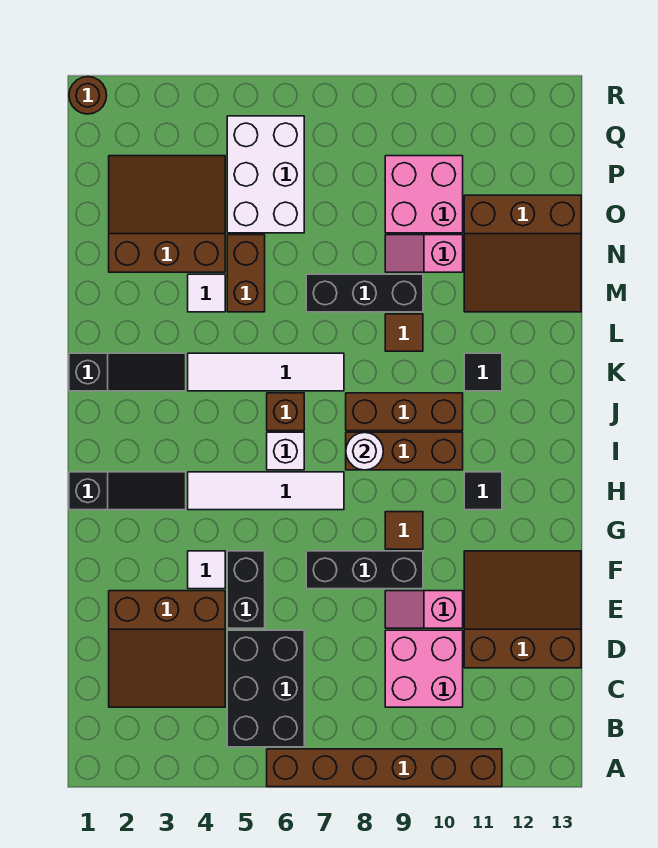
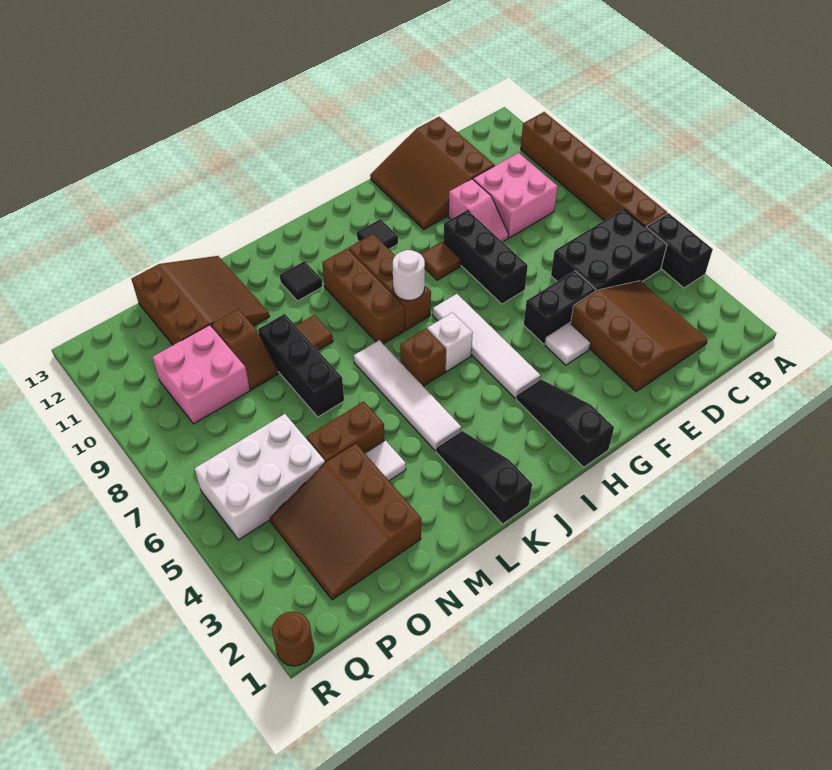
none -> black 1x2 brick [647,213,713,288]
pink 1x2 slope [385,235,463,272] -> brown 1x2 slope [211,309,278,390]

